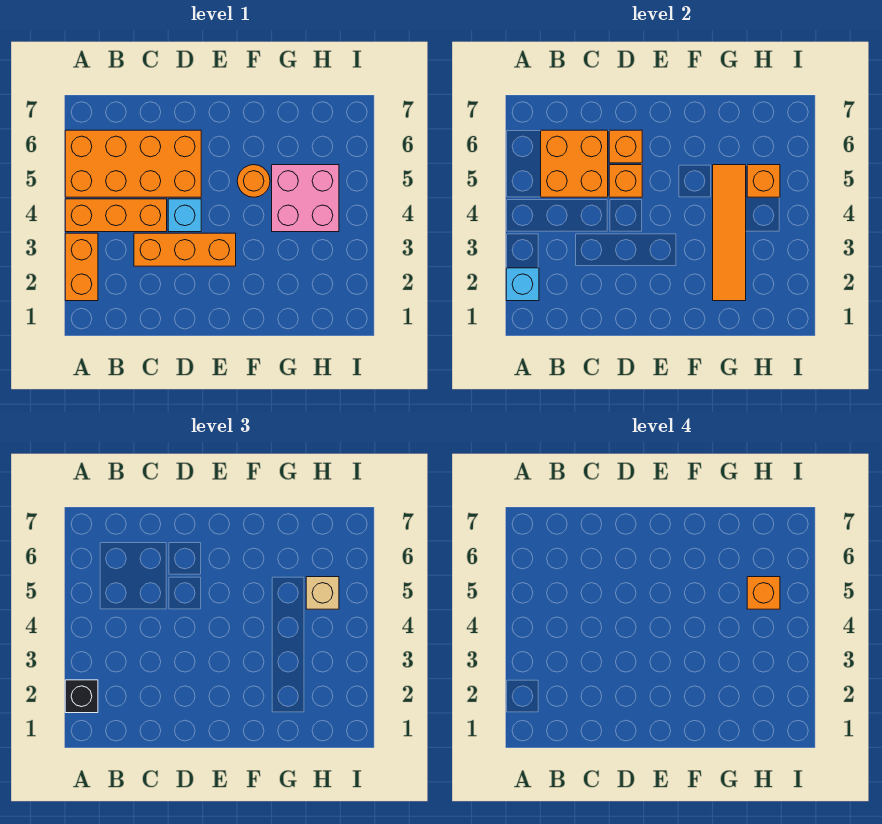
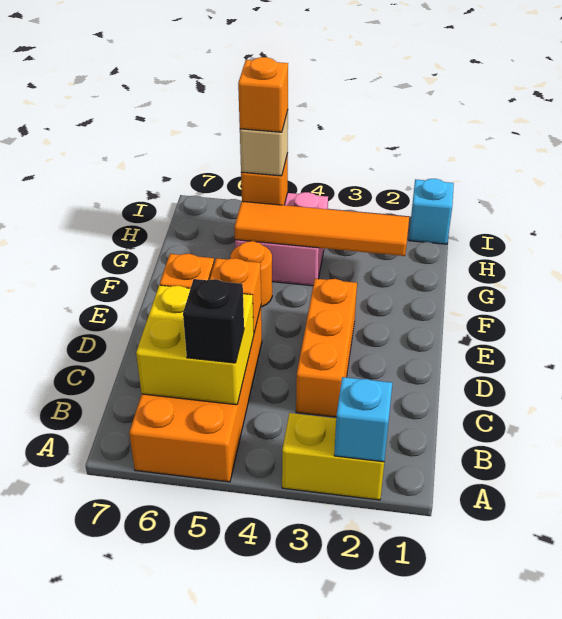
orange 1x2 brick [65,233,98,301] -> yellow 1x2 brick [282,413,384,500]
black 1x1 brick [65,680,98,713] -> black 1x1 brick moved to [183,279,244,363]
orange 1x3 brick [65,199,167,232] -> none
orange 2x2 brick [541,130,608,197] -> yellow 2x2 brick [136,285,254,405]
cyan 1x1 brick [168,199,201,232] -> cyan 1x1 brick moved to [409,179,454,244]

